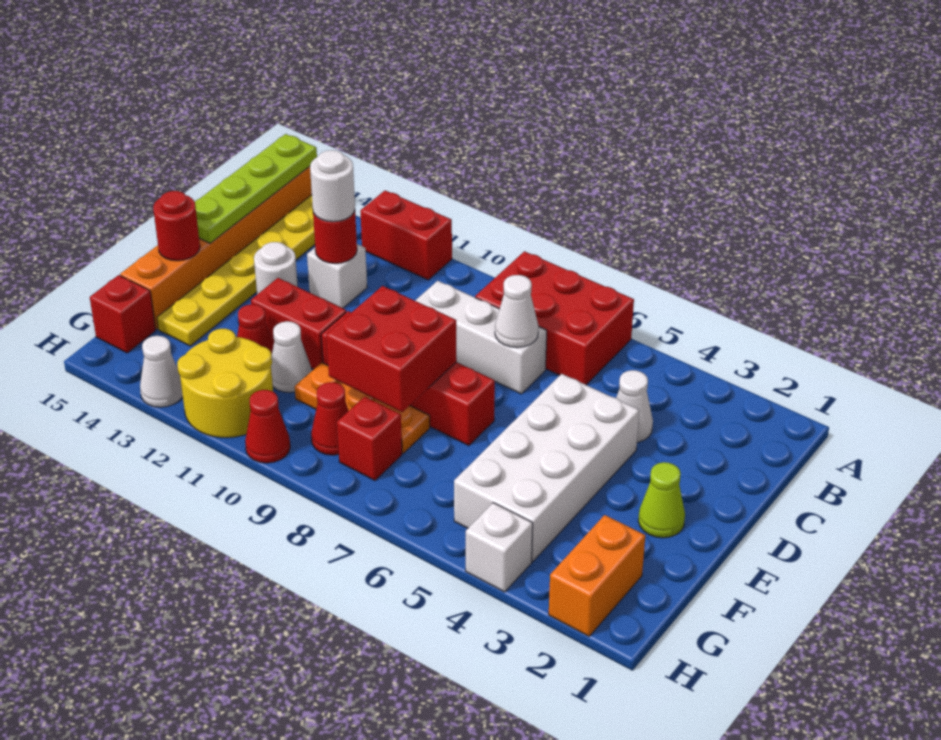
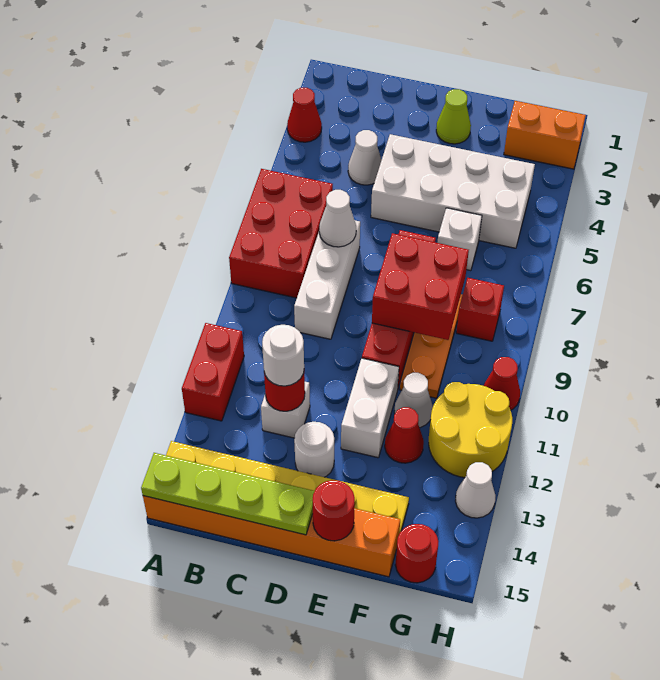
red 1x2 brick [251,278,346,369] -> white 1x2 brick [341,358,399,458]
red 1x1 cone [311,382,349,455] -> red 1x1 cone moved to [287,88,322,142]
red 1x1 brick [90,275,156,353] -> red 1x1 round brick [395,524,439,583]
white 1x1 brick [466,503,533,592] -> white 1x1 brick moved to [437,208,482,271]

